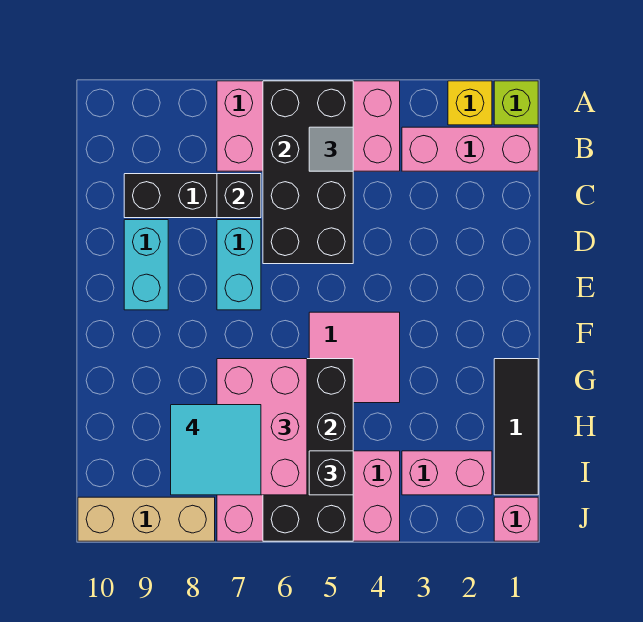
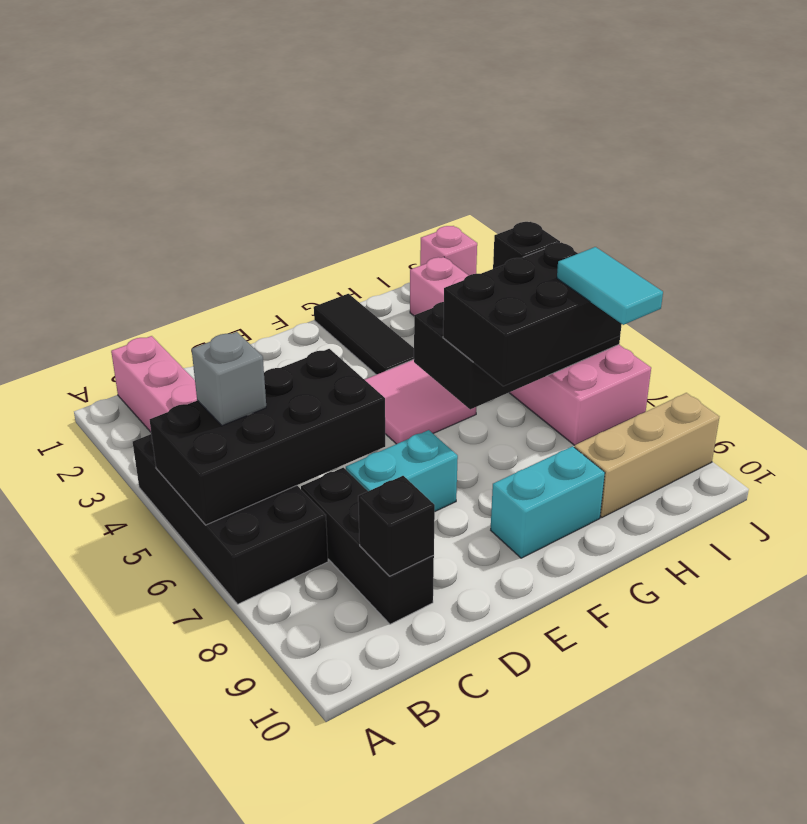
lime 1x1 brick [494,81,538,125] -> none
yellow 1x1 brick [448,81,492,125] -> none
pink 2x4 brick [217,81,400,171] -> black 2x4 brick [133,434,328,604]
grey 1x1 tile [309,127,353,171] -> grey 1x1 brick [192,332,266,426]
black 1x1 brick [217,174,261,218] -> black 1x1 brick moved to [358,476,435,576]
cyan 1x2 brick [124,220,168,310] -> cyan 1x2 brick moved to [491,446,605,558]
black 1x3 tile [494,359,538,495] -> black 1x3 tile turned to [314,294,414,375]
pink 2x3 brick [217,359,307,495] -> black 2x3 brick [443,242,622,386]
cyan 2x2 tile [171,405,261,495] -> cyan 1x2 tile [557,247,663,325]
tan 1x3 brick [78,497,215,541] -> tan 1x3 brick turned to [574,393,719,517]

